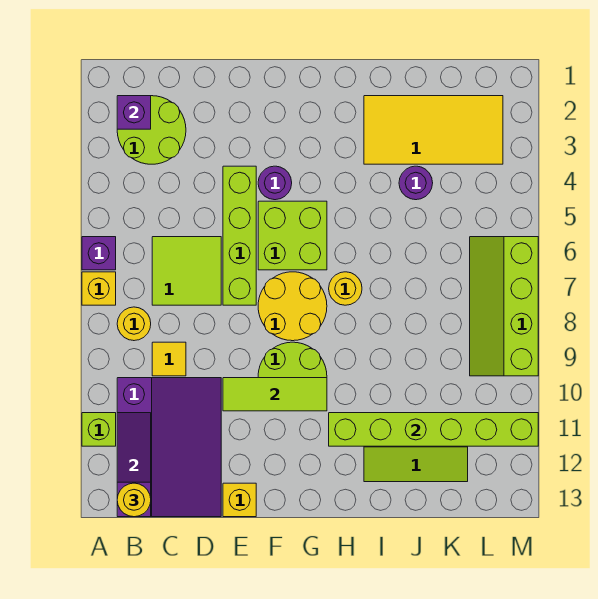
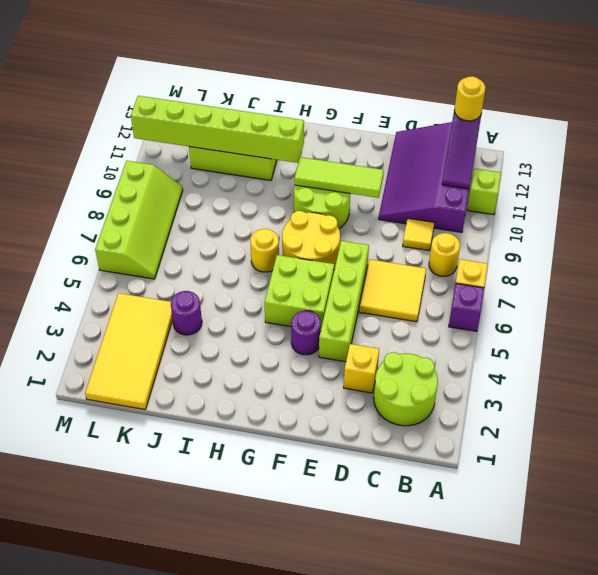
purple 1x1 brick [117,96,151,129] -> none
lime 2x2 tile [152,237,221,305] -> yellow 2x2 tile [359,259,426,322]
yellow 1x1 brick [223,483,256,517] -> yellow 1x1 brick moved to [344,344,379,393]
yellow 2x4 tile [364,96,503,164] -> yellow 2x4 tile turned to [85,293,173,409]

